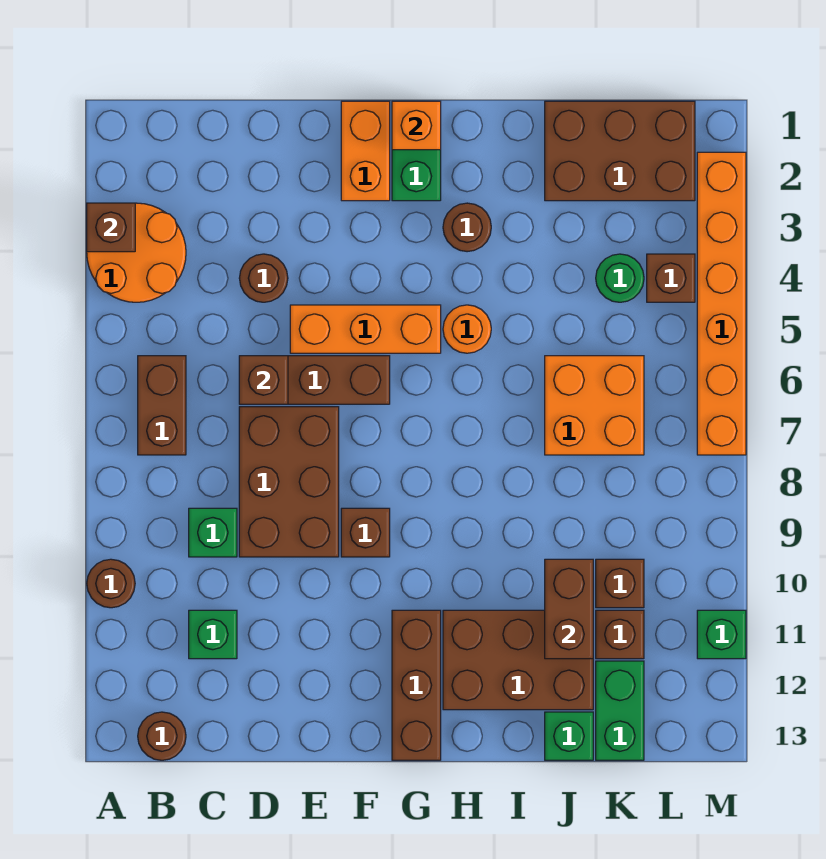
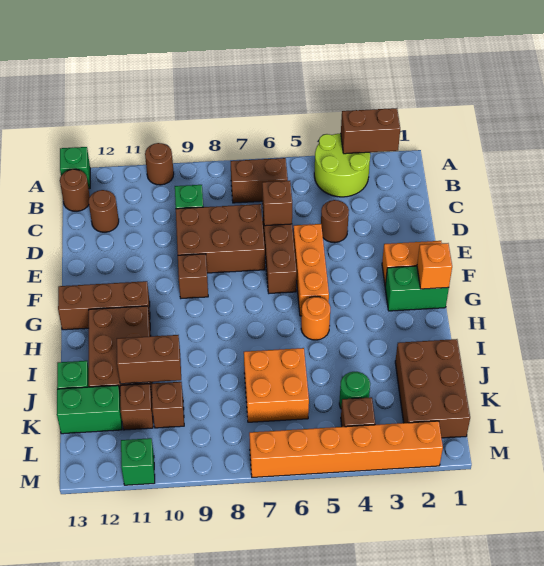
orange 2x2 round brick [87,203,186,302] -> lime 2x2 round brick [314,133,370,197]
brown 1x1 brick [87,203,135,252] -> brown 1x2 brick [341,108,400,154]
green 1x1 brick [189,610,237,659] -> green 1x1 brick moved to [60,147,90,189]
brown 1x1 round brick [443,203,491,252] -> brown 1x1 round brick moved to [88,190,119,232]

